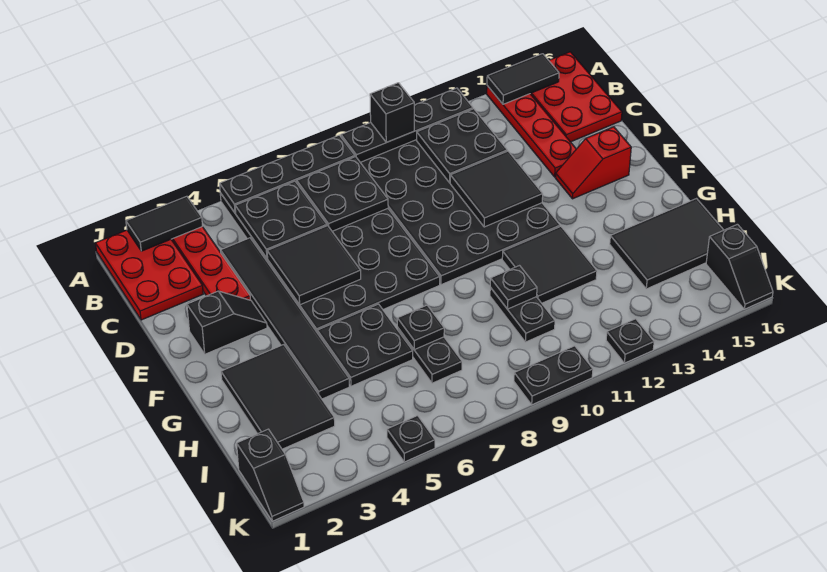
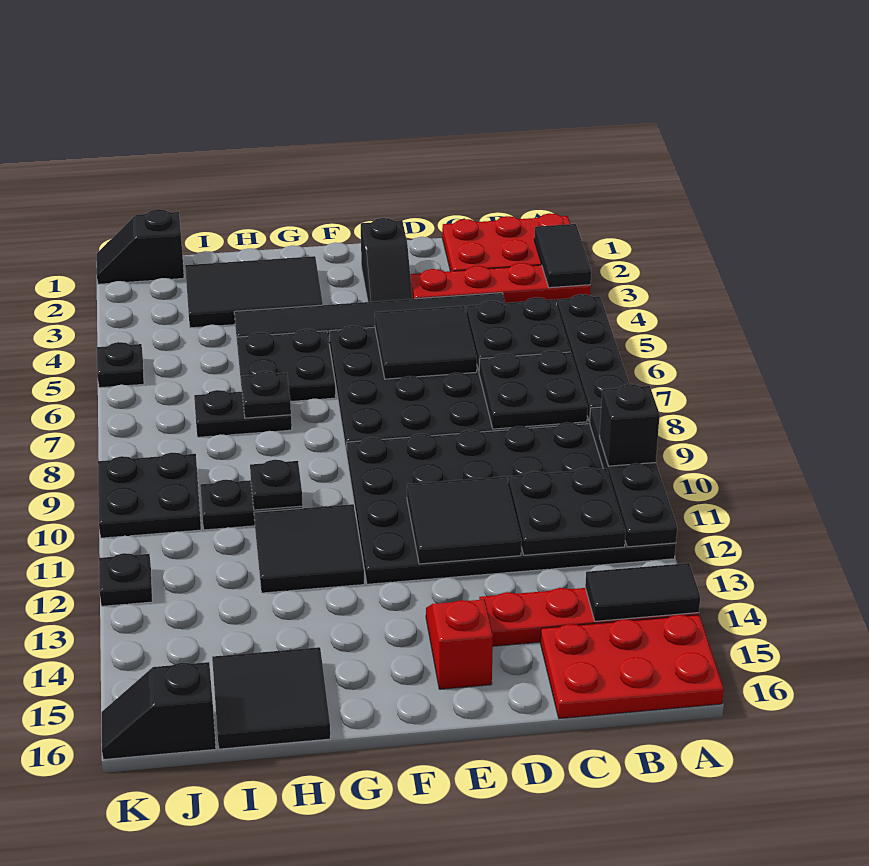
black 1x2 tile [487,54,559,104] -> black 1x2 tile turned to [585,563,700,621]
black 2x3 tile [610,199,723,289] -> black 2x2 tile [212,647,330,749]
black 1x2 plate [514,346,593,405] -> black 2x2 plate [98,453,201,538]

